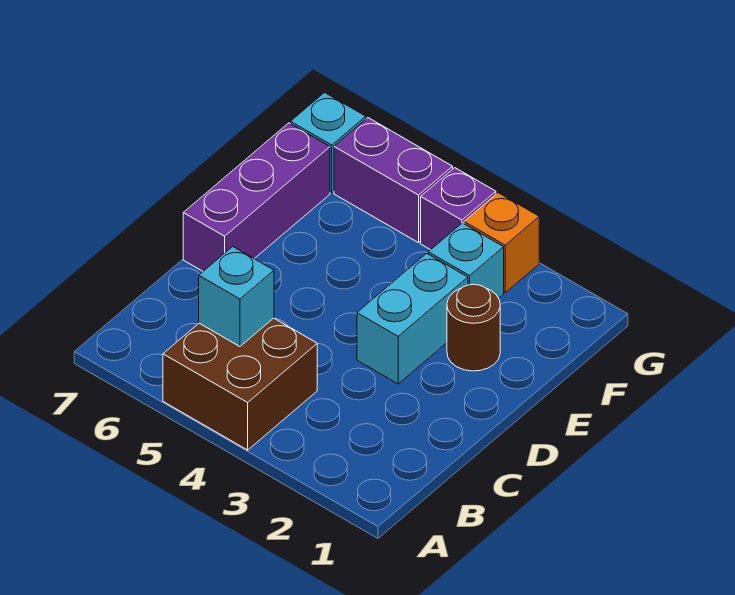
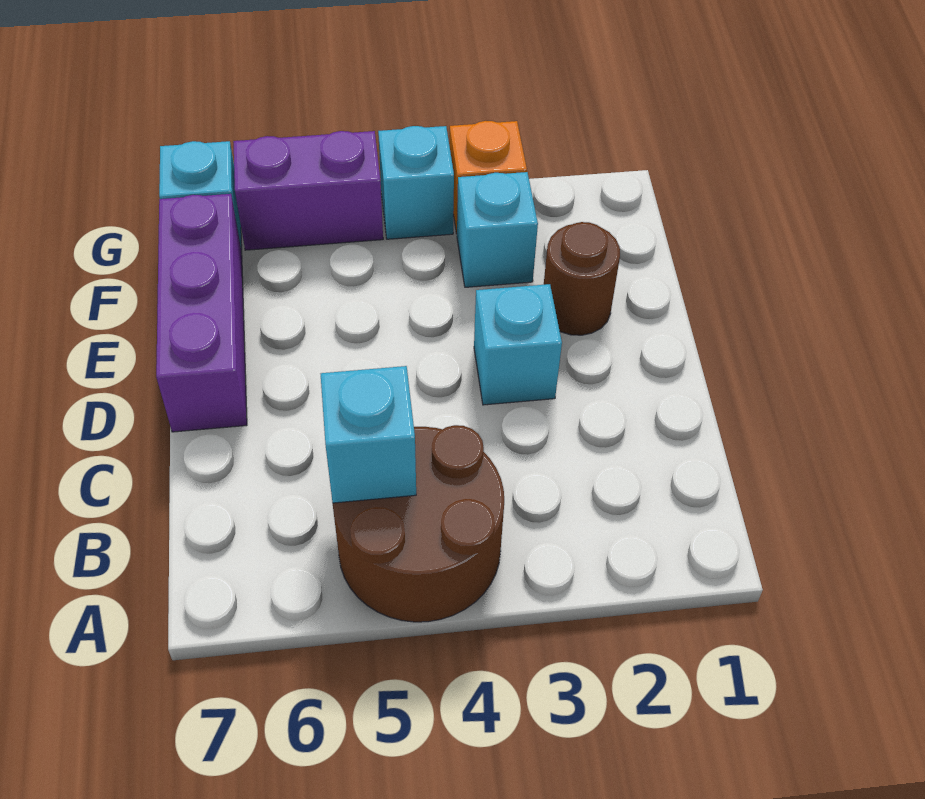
brown 2x2 brick [163,318,317,450] -> brown 2x2 round brick [333,425,504,622]
cyan 1x2 brick [357,253,468,384] -> cyan 1x1 brick [474,284,562,405]
purple 1x1 brick [421,168,496,250] -> cyan 1x1 brick [378,126,454,239]

